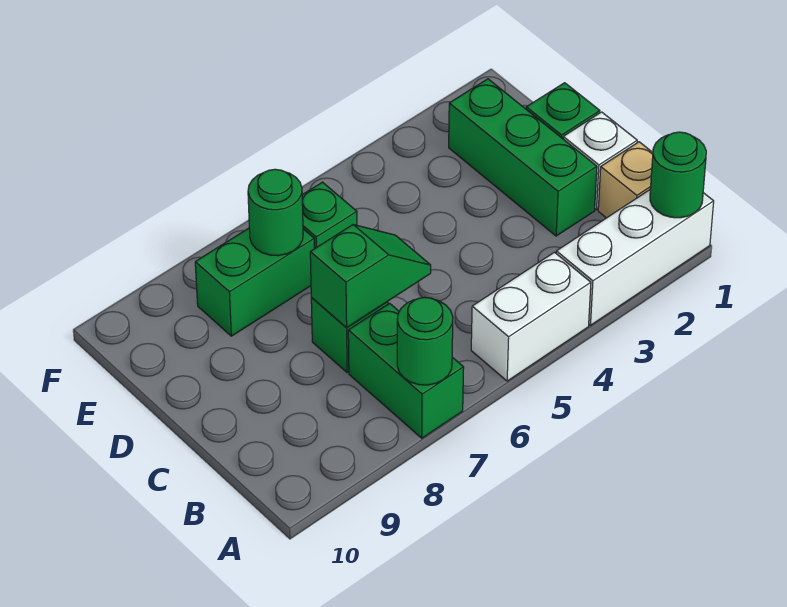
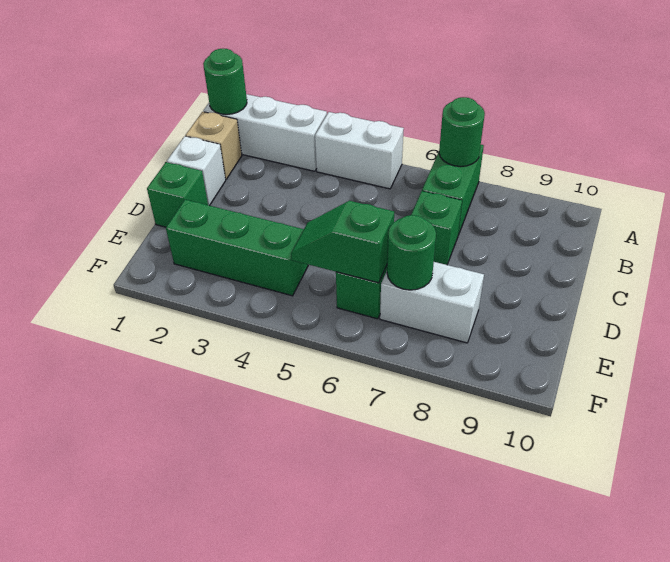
green 1x3 brick [449,79,597,236] -> green 1x3 brick turned to [166,200,308,296]
green 1x2 slope [310,225,431,328] -> green 1x2 slope moved to [291,201,394,283]
green 1x2 brick [195,228,314,336] -> white 1x2 brick [380,262,484,343]

